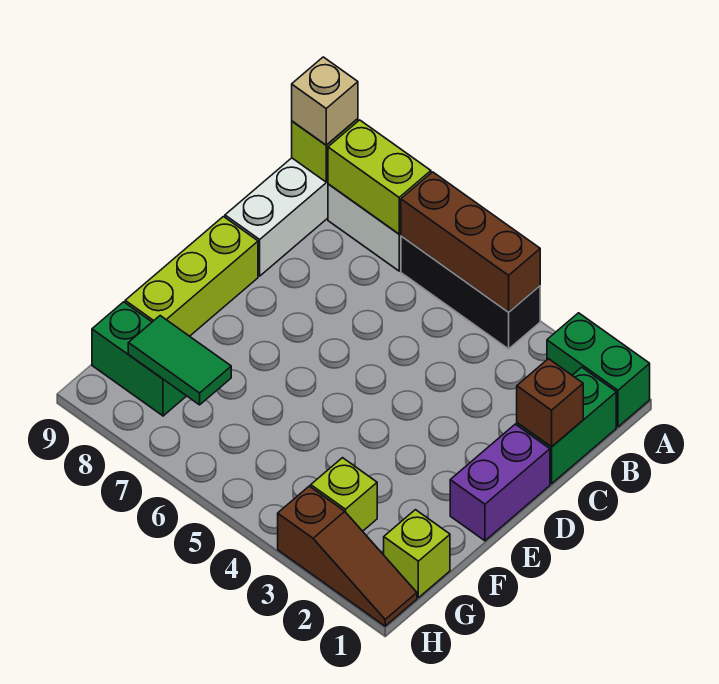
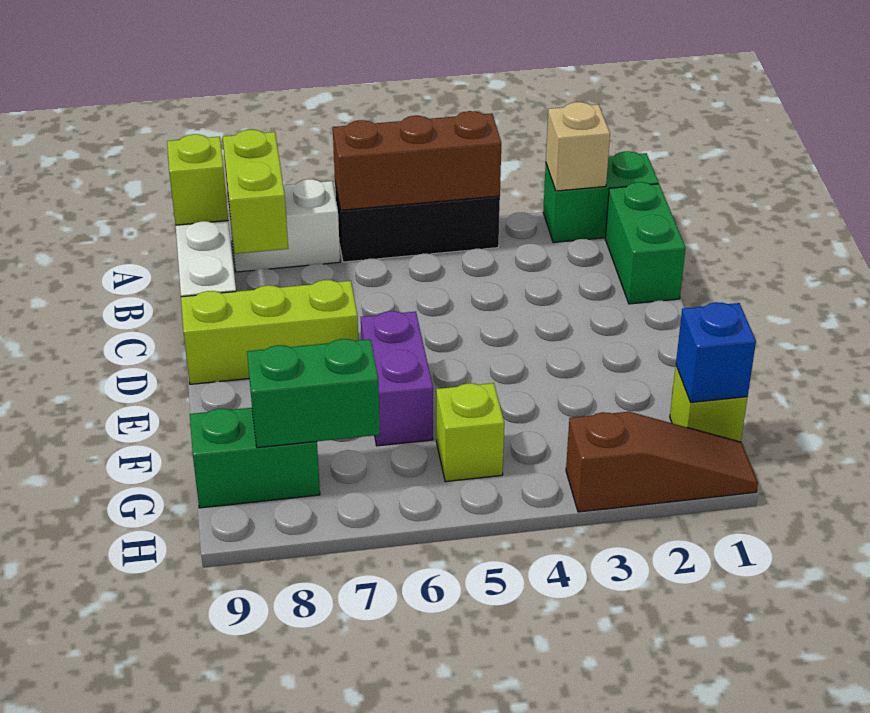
lime 1x2 brick [328,120,431,234] -> lime 1x2 brick turned to [223,130,288,254]
tan 1x1 brick [292,57,358,145] -> tan 1x1 brick moved to [546,102,610,191]
brown 1x1 brick [517,359,583,447] -> none
purple 1x2 brick [450,424,550,541] -> purple 1x2 brick moved to [361,311,433,446]
lime 1x3 brick [125,217,258,336] -> lime 1x3 brick turned to [181,280,358,384]
none -> blue 1x1 brick [676,302,756,403]
lime 1x1 brick [311,458,377,531] -> lime 1x1 brick moved to [436,383,504,482]
green 1x2 tile [128,316,231,405] -> green 1x2 brick [247,339,380,448]

